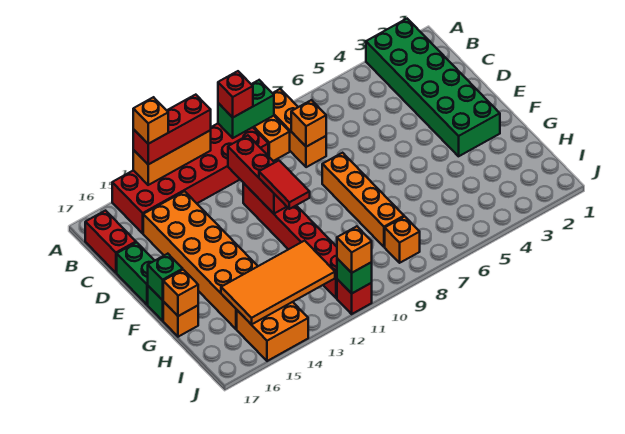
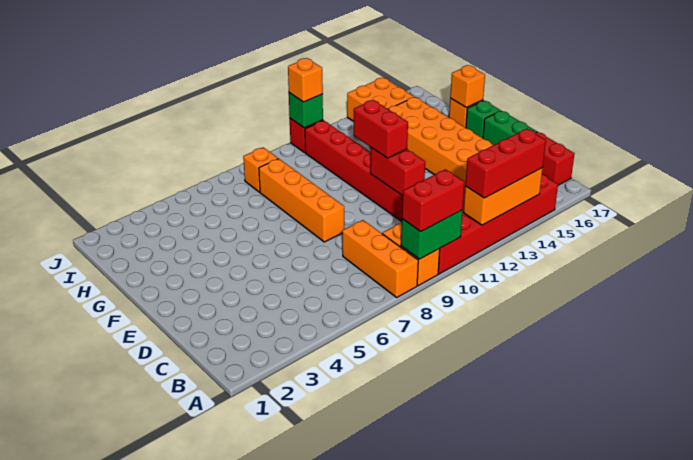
green 2x6 brick [366,19,500,156] -> none
red 1x1 brick [218,71,253,117] -> red 1x2 brick [402,169,465,232]
orange 1x1 brick [133,97,168,144] -> none
orange 1x1 brick [291,100,326,147] -> none
red 1x3 brick [228,135,287,214] -> red 1x2 brick [370,148,425,196]
red 1x2 tile [259,161,310,209] -> red 1x2 brick [353,100,408,158]
green 1x1 brick [148,254,183,300] -> none
orange 2x4 tile [221,241,335,325] -> none

